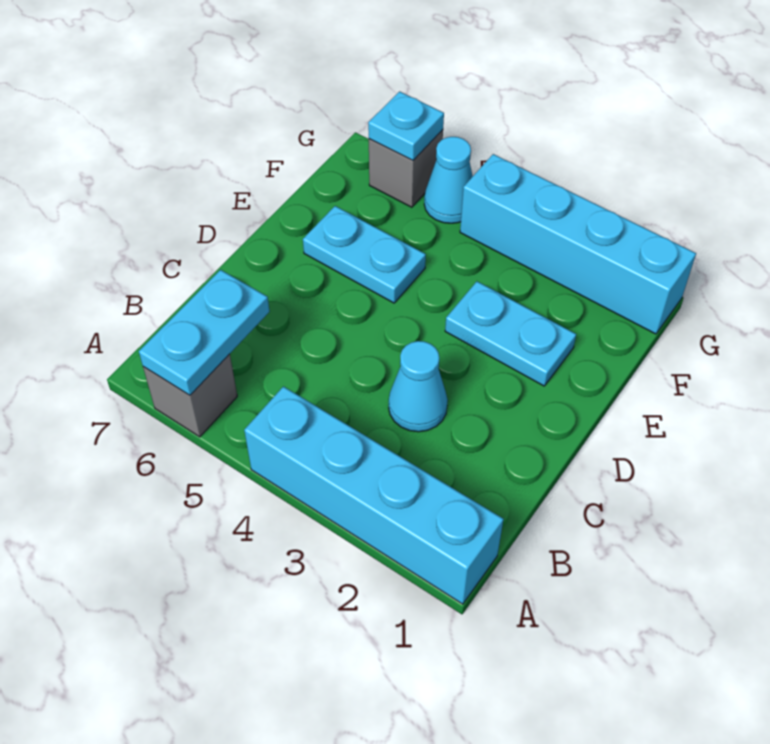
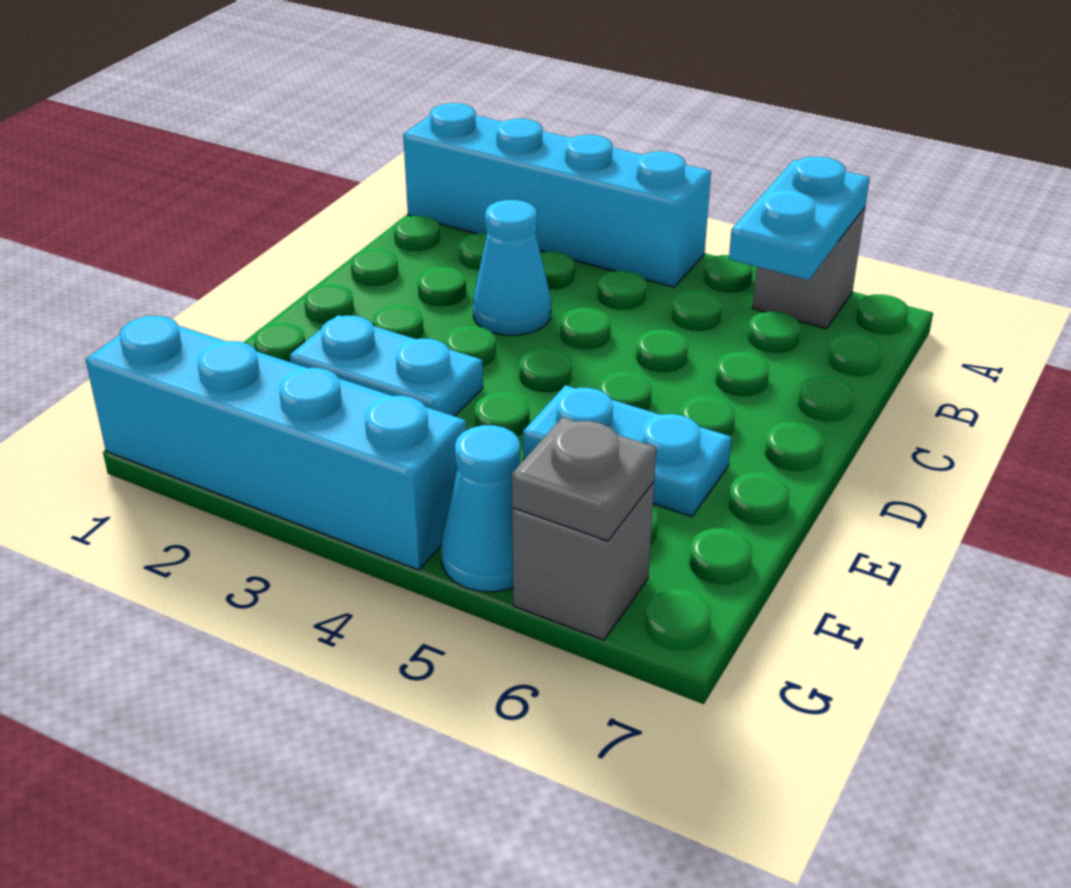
cyan 1x1 plate [368,91,444,160] -> grey 1x1 plate [512,417,656,541]

